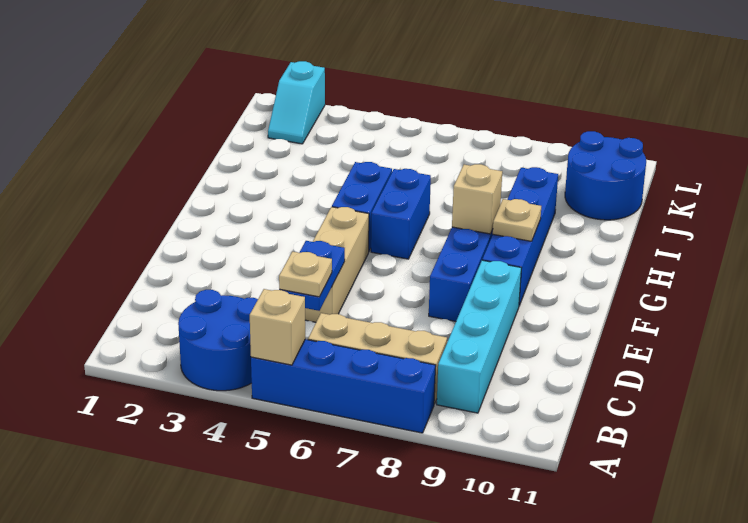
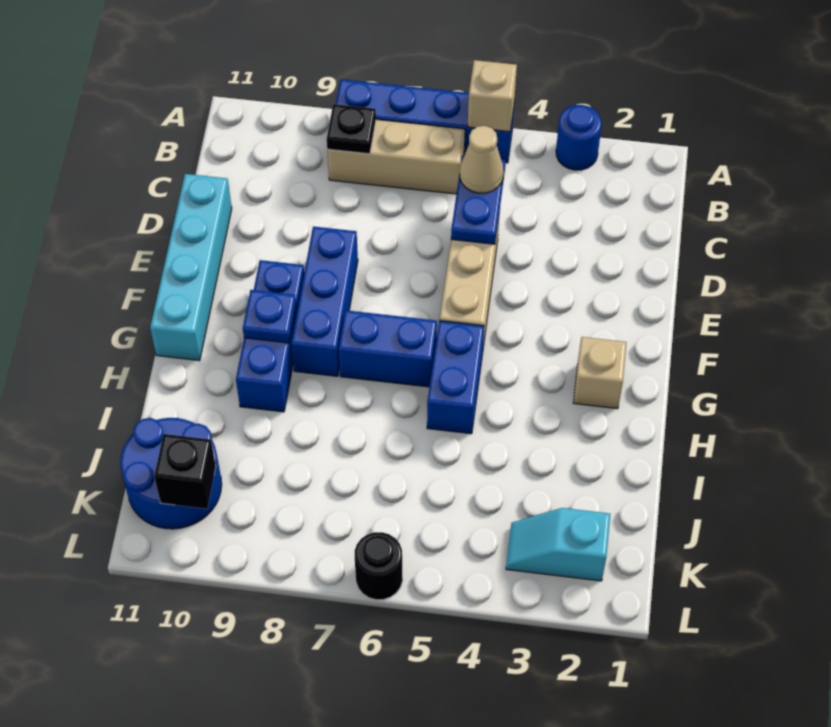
blue 2x2 round brick [178,290,258,391] -> blue 1x1 round brick [556,105,602,170]
none -> black 1x1 plate [327,104,376,154]
cyan 1x4 brick [437,260,521,413] -> cyan 1x4 brick moved to [150,174,232,361]
tan 1x1 plate [279,252,332,297] -> tan 1x1 cone [460,126,504,193]
blue 1x4 brick [482,167,558,305] -> blue 1x3 brick [236,260,304,412]
blue 1x2 brick [371,169,431,259] -> blue 1x2 brick turned to [339,310,437,387]
tan 1x1 brick [452,164,502,234] -> tan 1x1 brick moved to [573,337,627,409]
tan 1x1 plate [493,199,541,241] -> blue 1x1 plate [243,290,296,343]
cyan 1x2 slope [268,61,325,144] -> cyan 1x2 slope turned to [506,508,610,581]
none -> black 1x1 brick [154,434,216,509]
none -> black 1x1 round brick [355,532,403,600]

